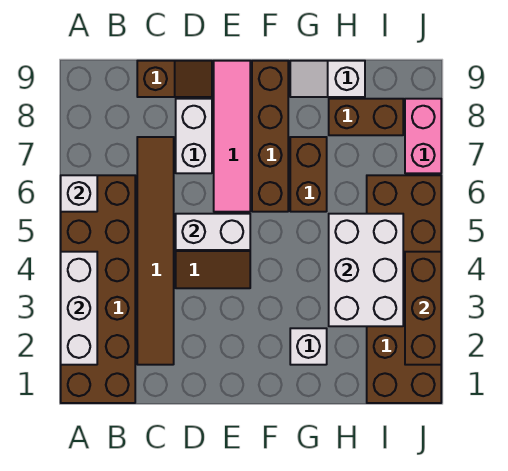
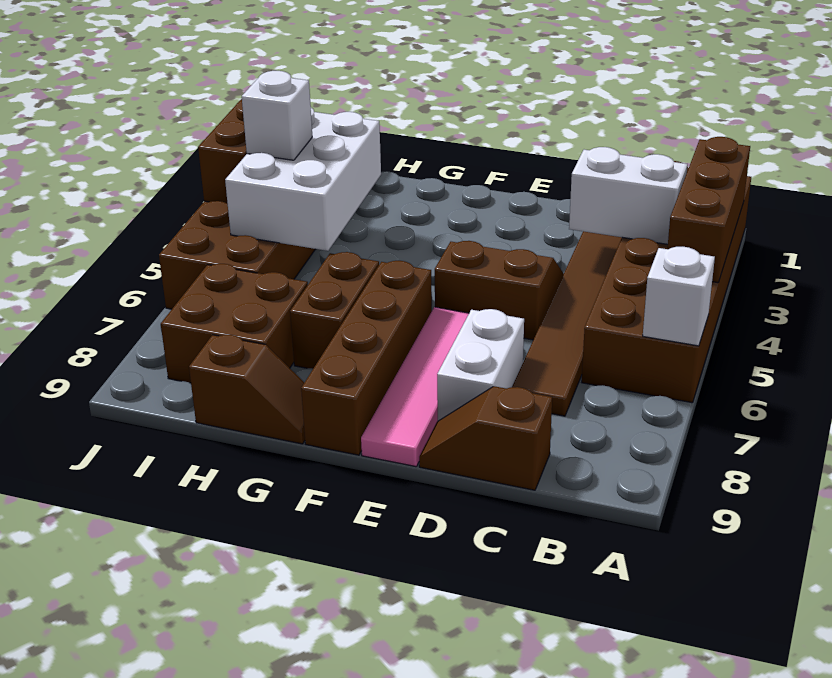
white 1x3 brick [61,252,97,365] -> brown 1x3 brick [667,137,750,283]
white 1x2 brick [176,214,250,250] -> white 1x2 brick moved to [569,147,687,244]
white 1x1 brick [290,328,327,365] -> white 1x1 brick moved to [242,71,312,160]
white 1x2 slope [290,61,365,97] -> brown 1x2 slope [189,335,305,444]
brown 1x2 brick [329,99,403,135] -> brown 2x2 brick [161,264,308,383]
pink 1x2 brick [405,99,441,173] -> none

